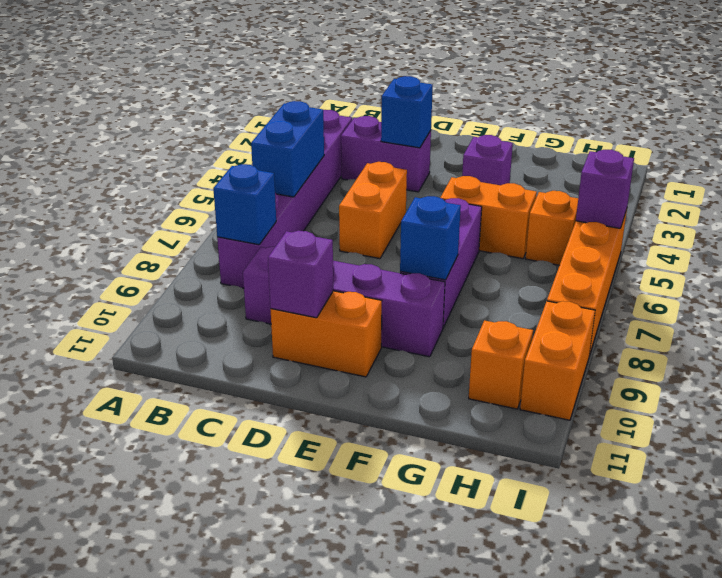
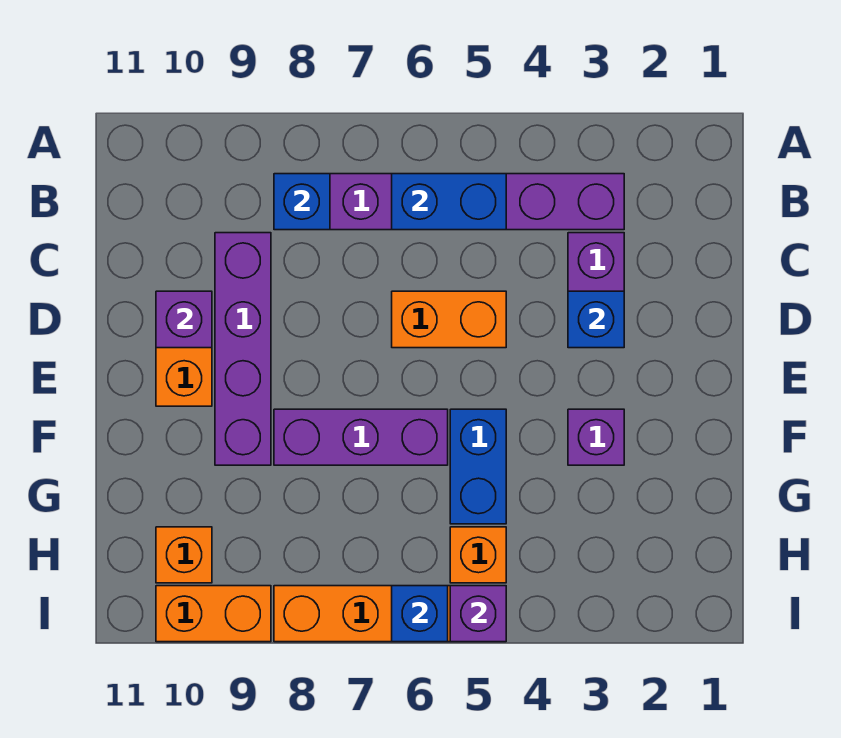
orange 1x2 brick [440,176,537,259] -> blue 1x2 brick [450,409,506,524]
blue 1x1 brick [400,196,461,280] -> blue 1x1 brick moved to [392,586,448,642]

